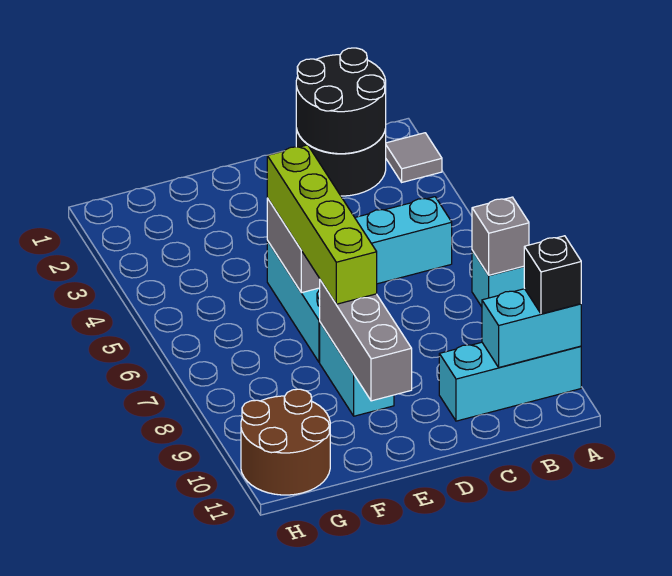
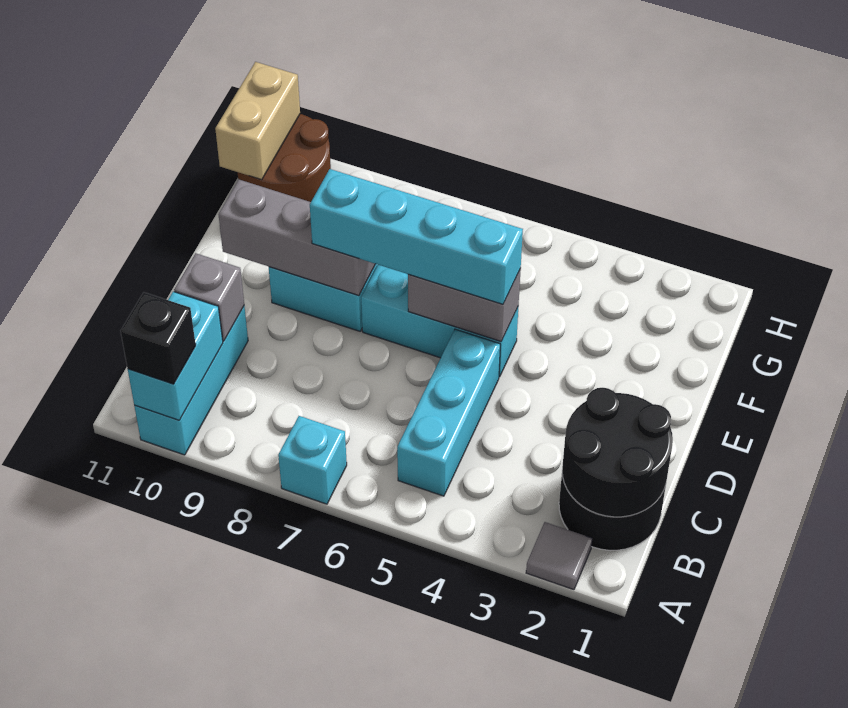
grey 1x1 brick [472,197,529,275] -> grey 1x1 brick moved to [174,253,244,341]
lime 1x4 brick [267,145,377,304] -> cyan 1x4 brick [310,169,523,304]
none -> tan 1x2 brick [215,62,300,180]

